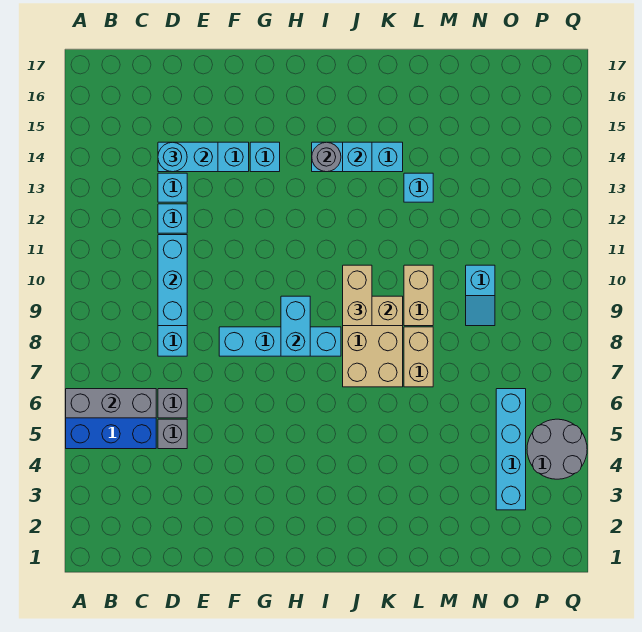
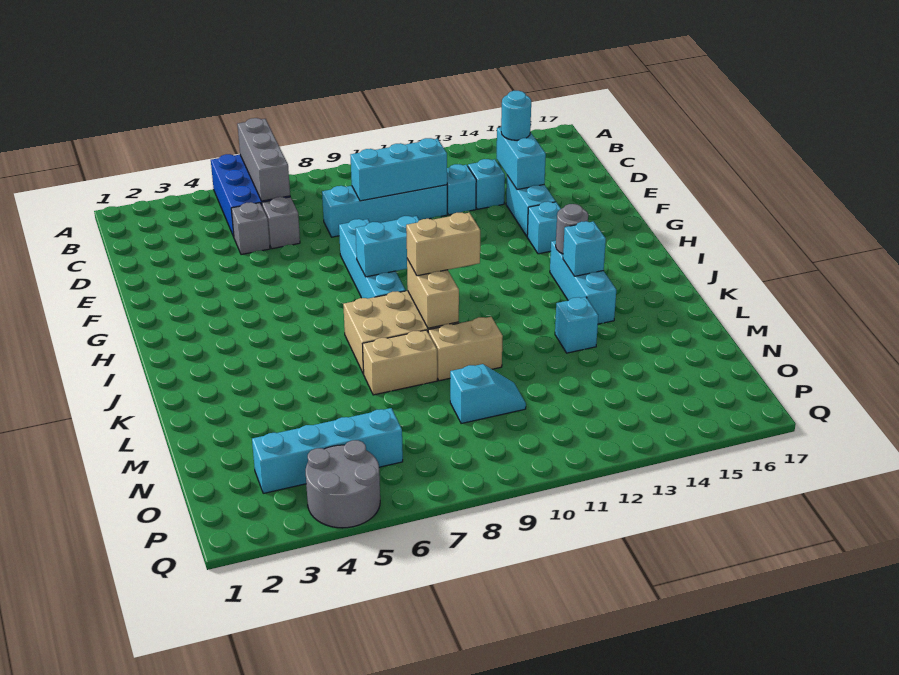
cyan 1x2 slope [466,265,495,326] -> cyan 1x2 slope turned to [450,364,526,424]

